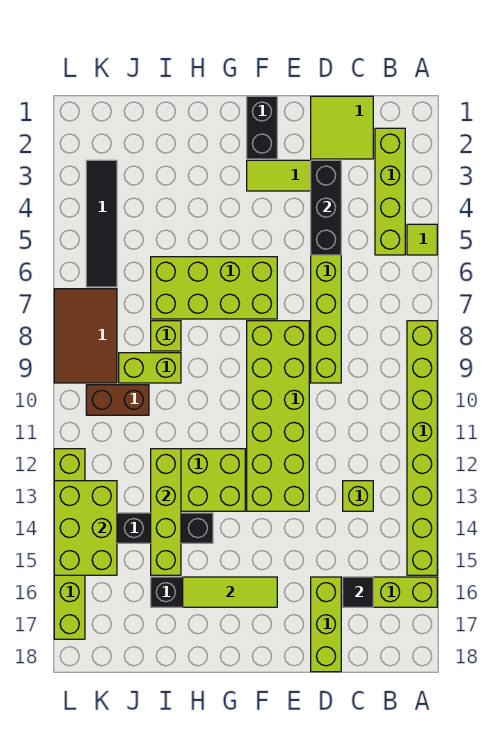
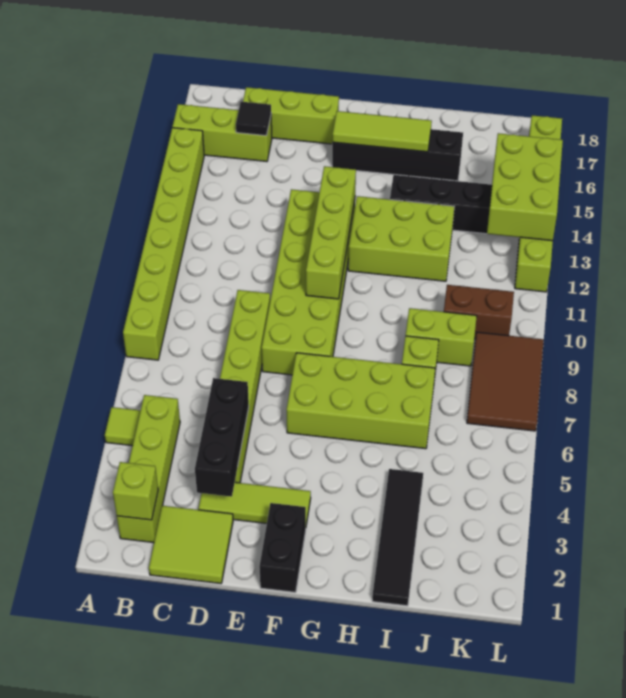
lime 1x1 brick [343,481,373,511] -> lime 1x1 brick moved to [113,462,158,520]
lime 1x3 brick [311,577,341,672] -> lime 1x3 brick turned to [243,87,339,144]
lime 1x4 brick [151,449,181,575] -> lime 1x4 brick moved to [306,166,356,299]
black 1x4 tile [86,160,117,287] -> black 1x4 tile moved to [372,469,423,606]

